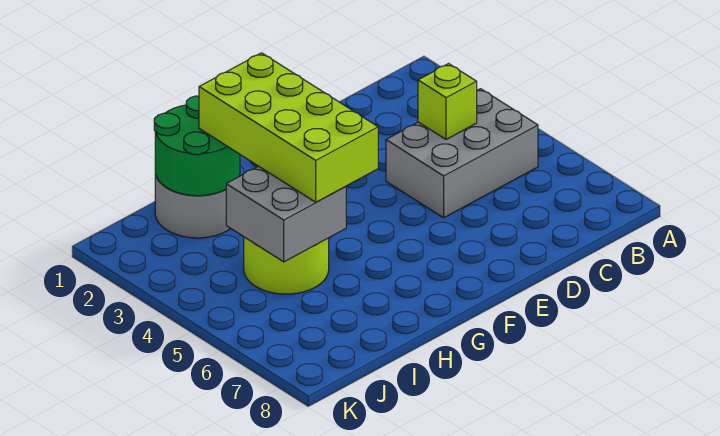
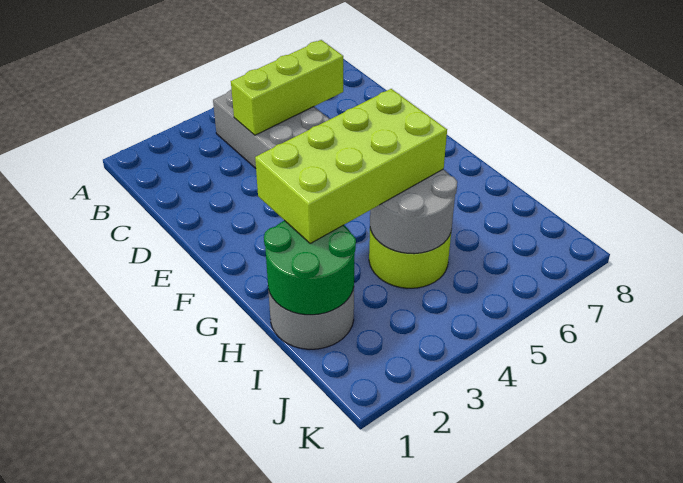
lime 1x1 brick [418,64,477,139] -> lime 1x3 brick [231,40,343,135]
grey 2x2 brick [226,166,346,262] -> grey 2x2 round brick [370,169,457,254]

